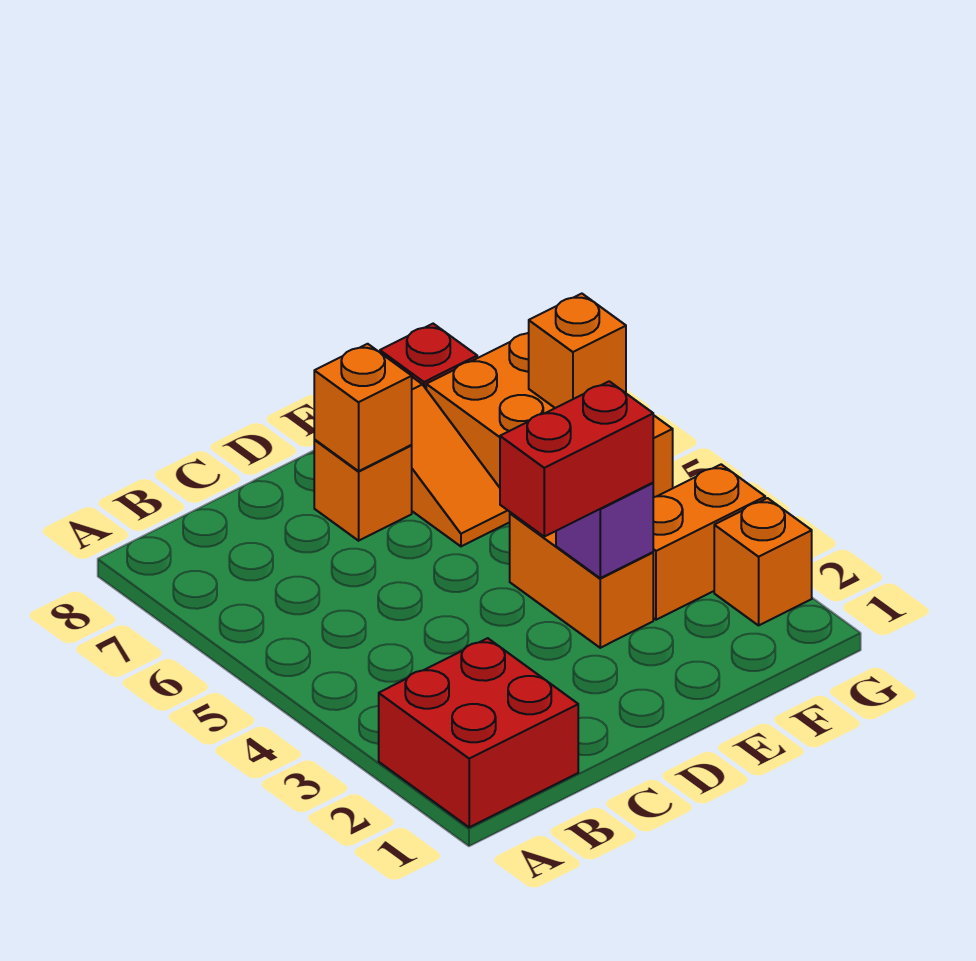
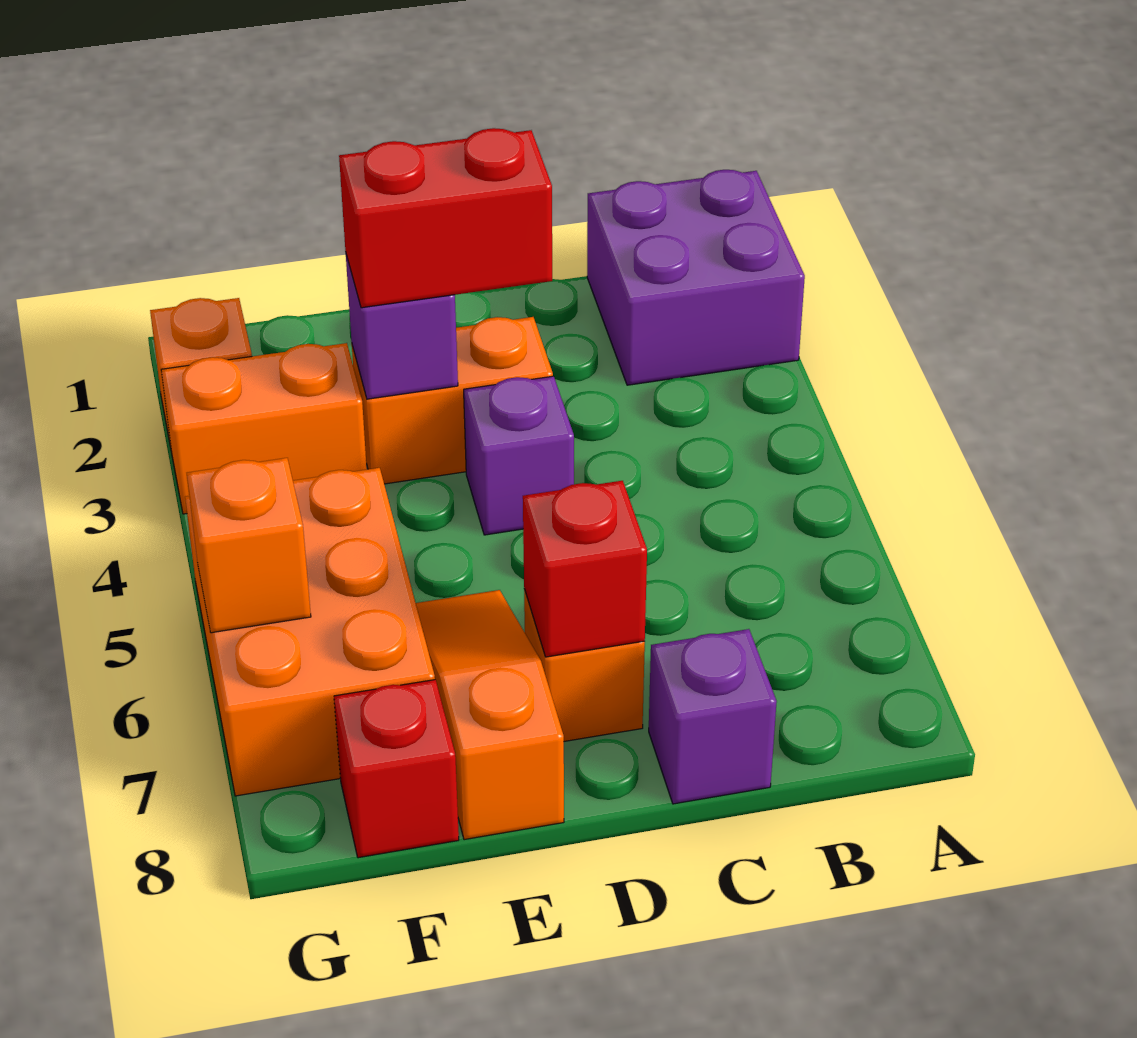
red 2x2 brick [379,638,578,827] -> purple 2x2 brick [587,170,805,385]
none -> purple 1x1 brick [649,629,777,804]
none -> purple 1x1 brick [464,376,574,535]
orange 1x1 brick [314,344,412,471] -> red 1x1 brick [523,481,647,657]
orange 1x2 brick [510,513,653,648] -> orange 1x2 brick turned to [352,317,553,484]

